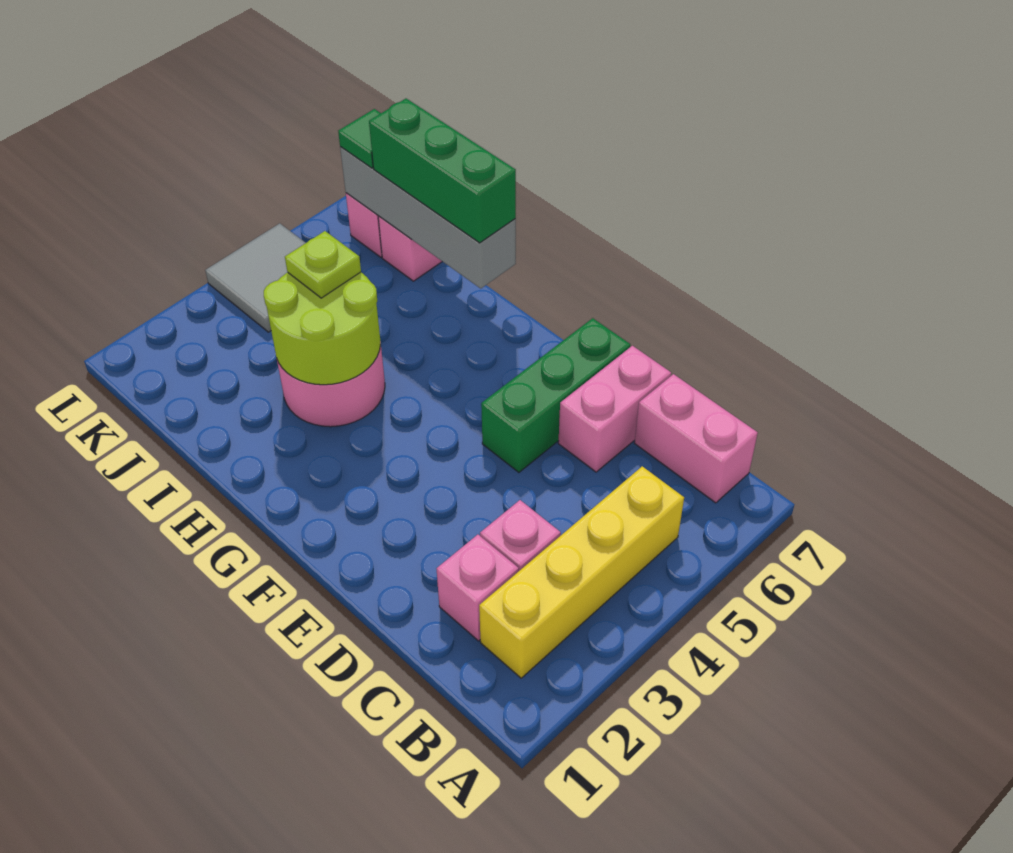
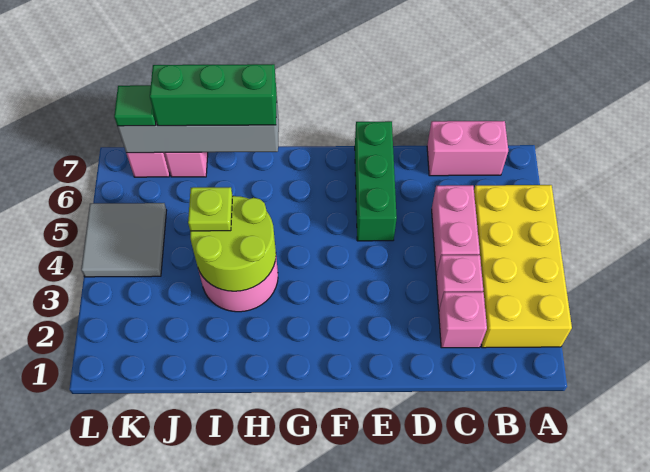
yellow 1x4 brick [479,466,684,678] -> yellow 2x4 brick [474,185,572,348]
pink 1x2 brick [558,346,671,472] -> pink 1x2 brick moved to [432,185,480,275]

